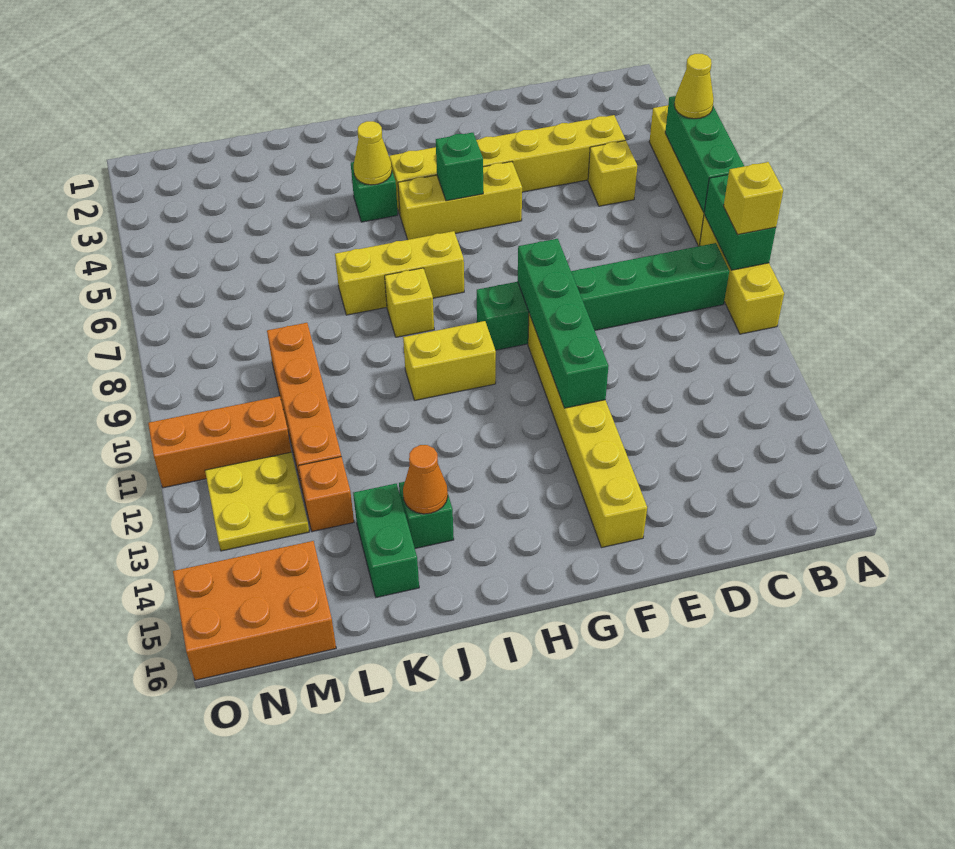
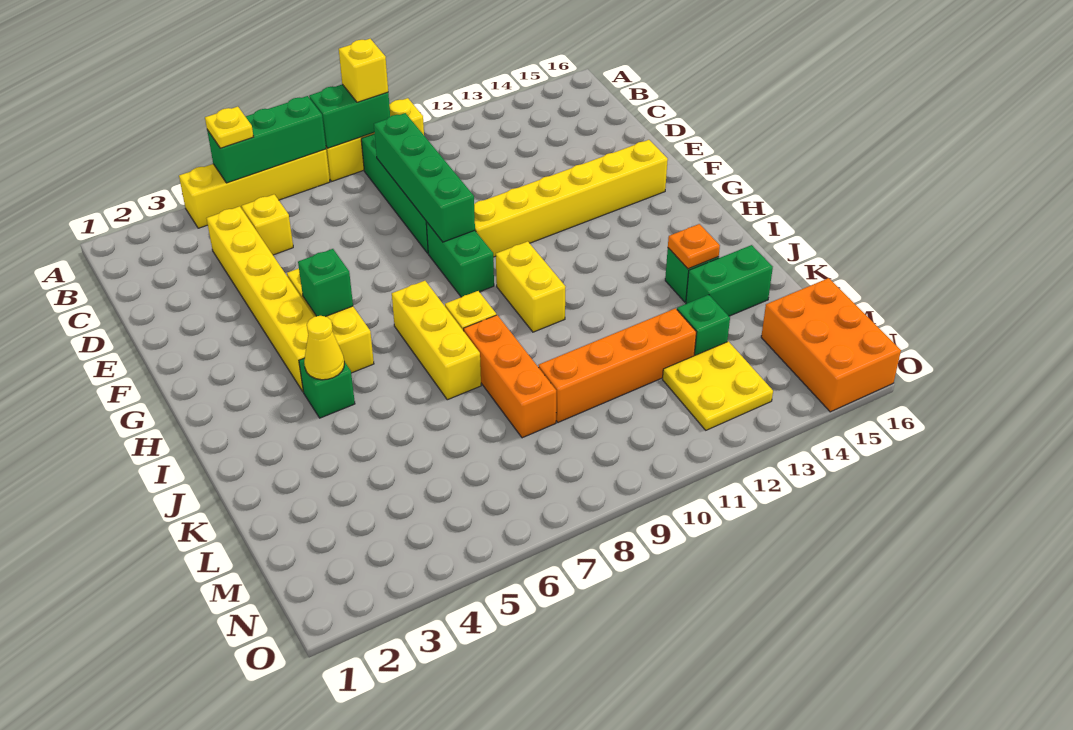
yellow 1x1 cone [674,54,714,119] -> yellow 1x1 plate [205,107,254,148]
green 1x4 brick [518,239,608,408] -> green 1x4 brick turned to [374,113,475,242]
orange 1x1 cone [403,445,448,514] -> orange 1x1 plate [668,224,720,269]
orange 1x1 brick [299,457,354,532] -> green 1x1 brick [677,295,730,356]
orange 1x3 brick [148,396,291,488] -> orange 1x3 brick moved to [464,315,556,438]

